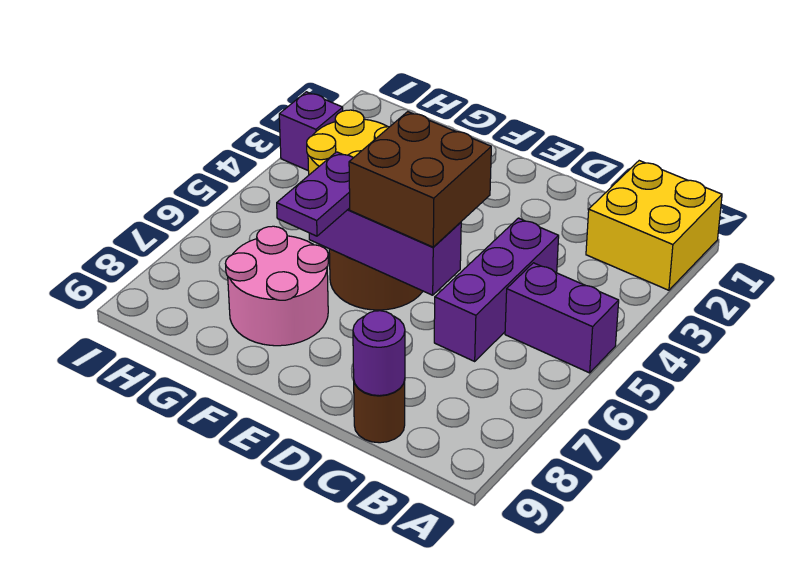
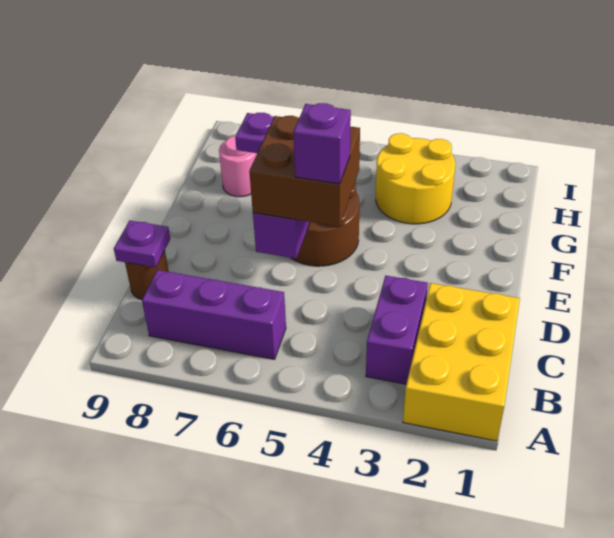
yellow 2x2 brick [586,161,722,290] -> yellow 2x3 brick [403,283,520,441]
purple 1x2 brick [505,263,619,373] -> purple 1x2 brick moved to [366,276,428,384]
purple 1x3 brick [434,218,559,361] -> purple 1x3 brick moved to [142,270,286,359]
purple 1x1 round brick [353,311,405,396] -> purple 1x1 plate [114,221,170,268]
pink 2x2 round brick [225,226,328,346] -> pink 1x1 round brick [219,136,257,197]
purple 1x1 brick [279,92,343,170] -> purple 1x1 brick moved to [293,103,351,184]

